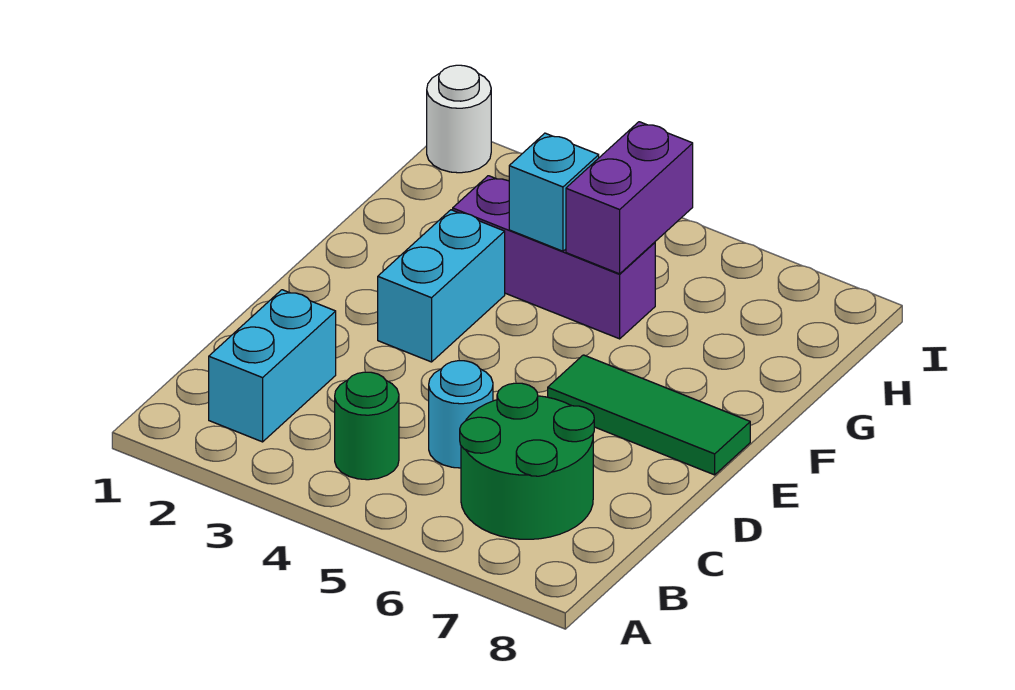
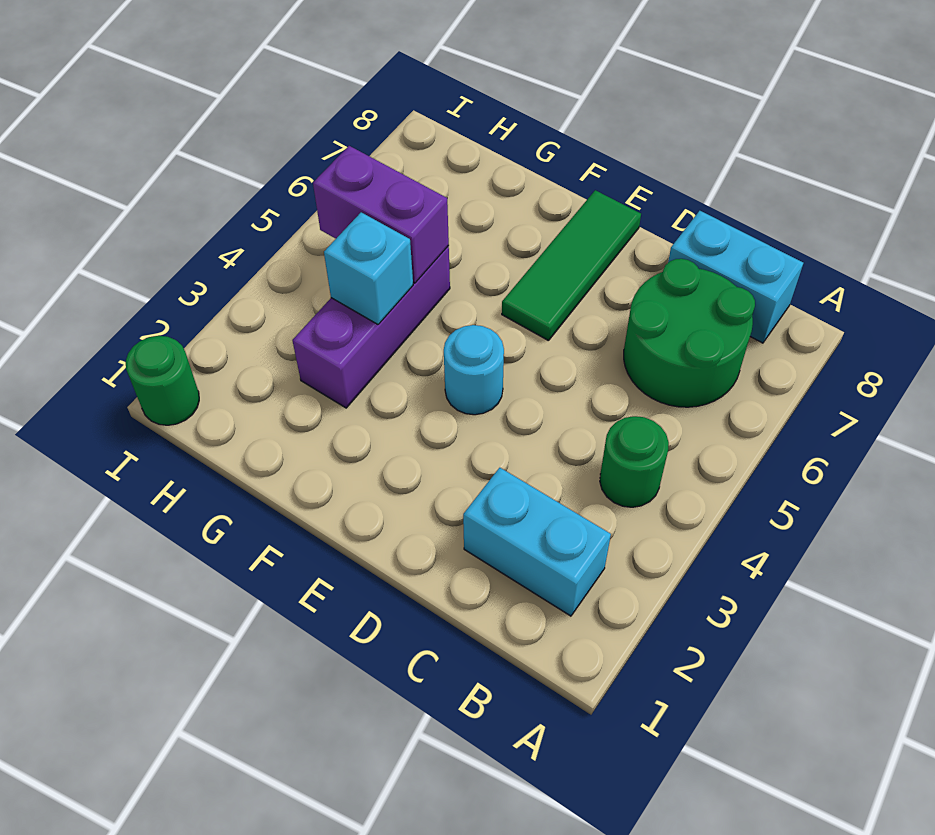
cyan 1x1 round brick [429,361,493,468] -> cyan 1x1 round brick moved to [444,325,504,415]
cyan 1x2 brick [378,210,505,362] -> cyan 1x2 brick moved to [668,211,803,343]
white 1x1 round brick [427,65,491,173] -> green 1x1 round brick [126,336,199,425]

